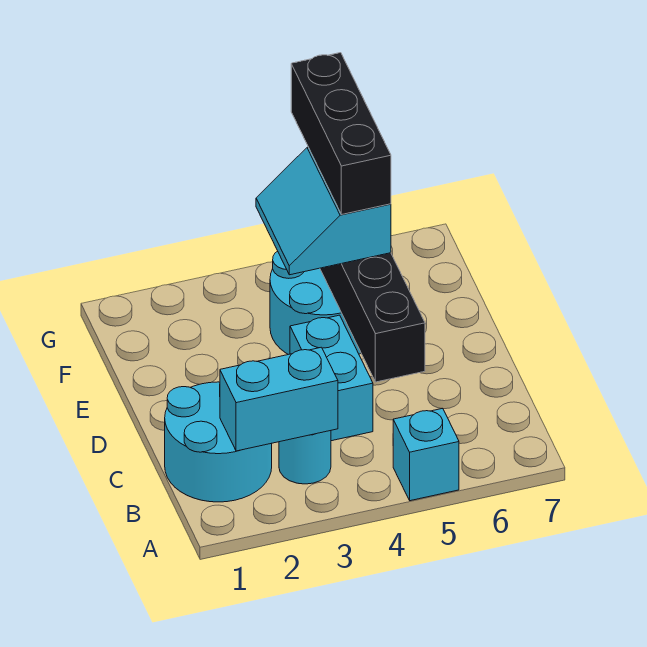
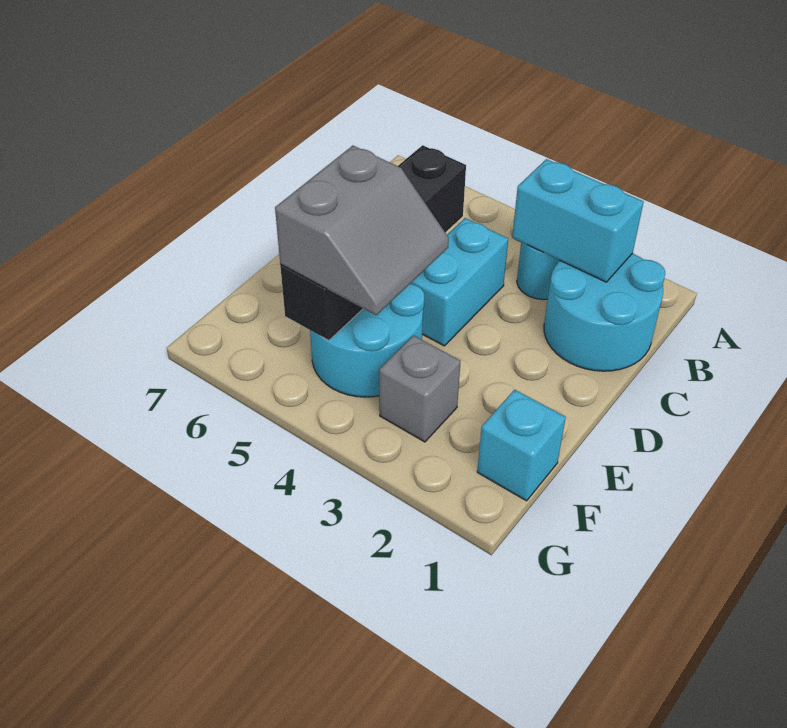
cyan 1x1 brick [393,408,459,501] -> cyan 1x1 brick moved to [477,390,566,501]
cyan 2x2 slope [256,147,391,275] -> grey 2x2 slope [275,146,449,315]
black 1x3 brick [291,53,391,214] -> none
none -> grey 1x1 brick [379,336,460,442]

